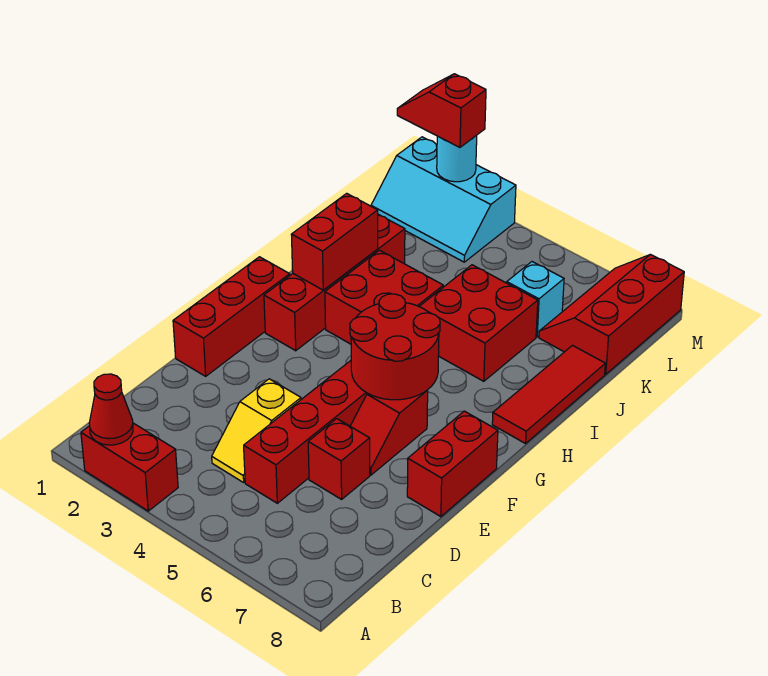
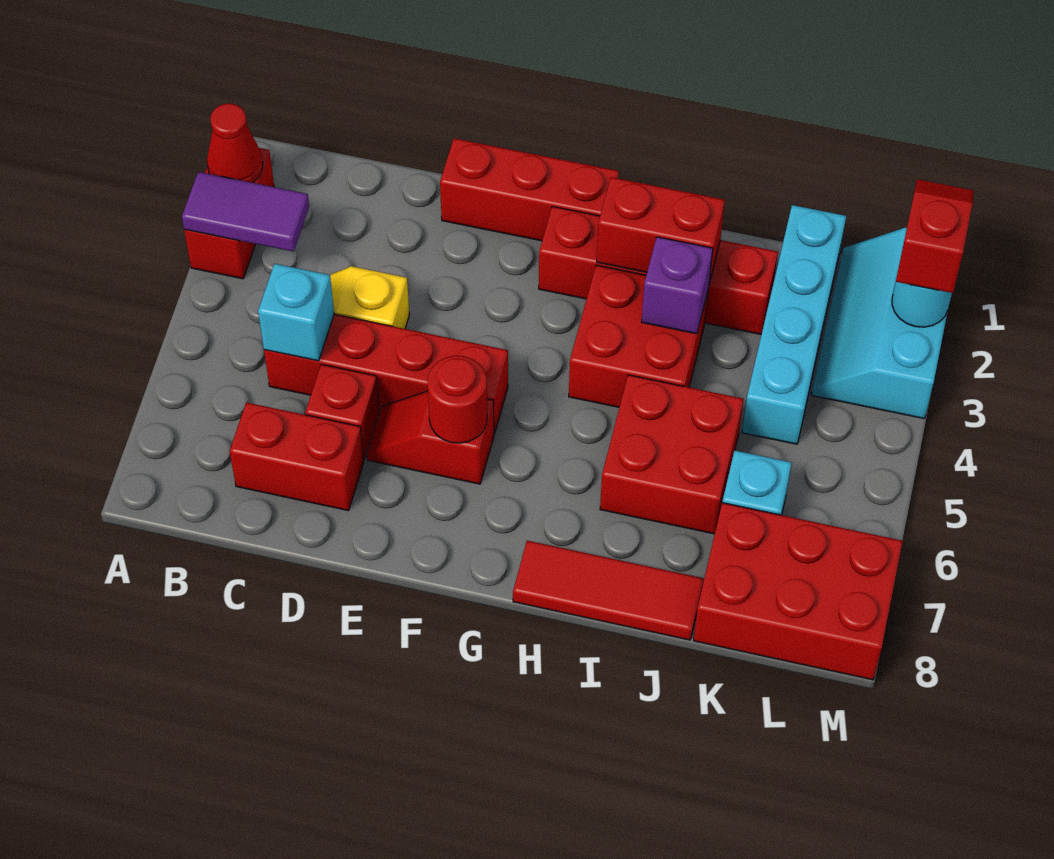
none -> purple 1x2 tile [182,172,309,252]
none -> cyan 1x1 brick [258,264,334,361]
red 1x2 brick [407,411,498,517] -> red 1x2 brick moved to [230,402,364,511]
red 2x2 round brick [350,294,440,400] -> red 1x1 round brick [427,356,487,443]
none -> purple 1x1 brick [642,237,713,334]
none -> cyan 1x4 brick [742,205,846,444]
red 2x3 slope [539,254,684,374] -> red 2x3 brick [693,503,903,680]

